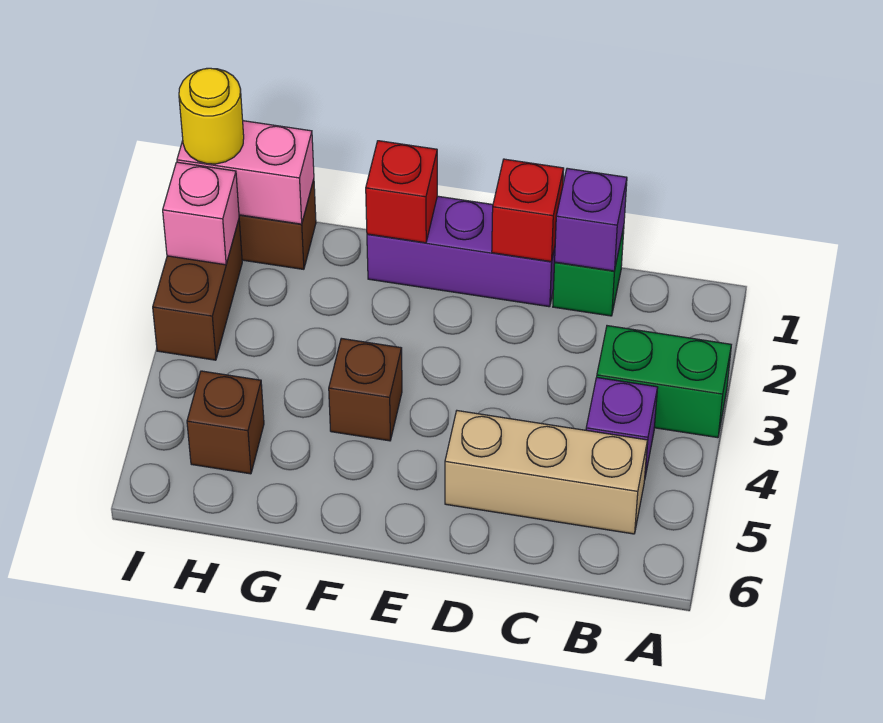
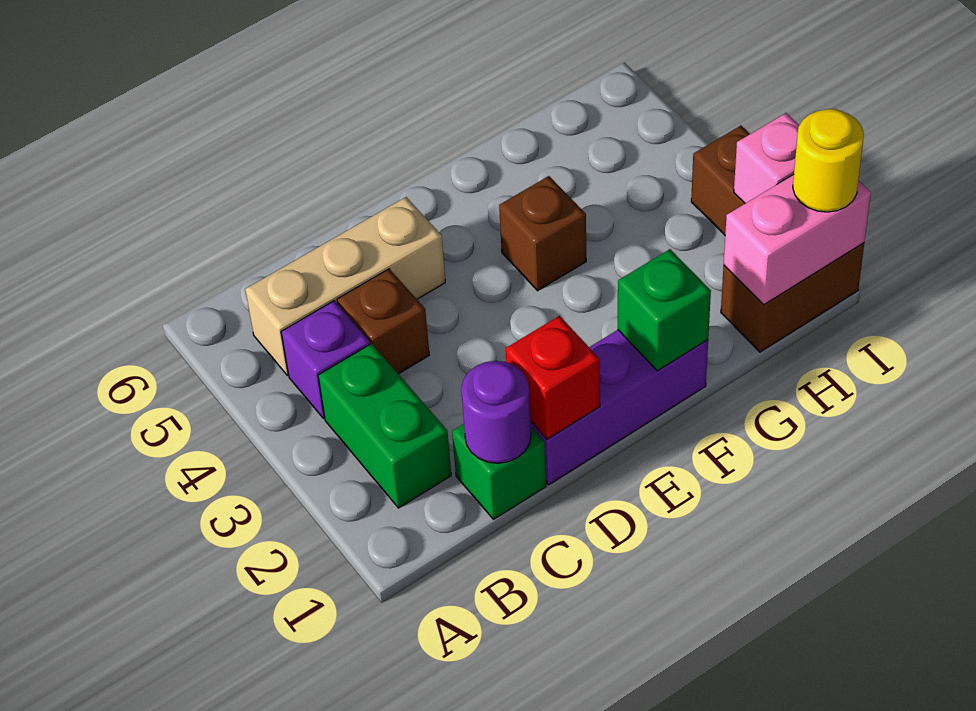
green 1x2 brick [597,326,731,438] -> green 1x2 brick turned to [318,344,451,508]
purple 1x1 brick [555,168,627,271] -> purple 1x1 round brick [461,361,531,463]
red 1x1 brick [366,141,437,243] -> green 1x1 brick [618,249,711,371]
brown 1x1 brick [187,371,264,474] -> brown 1x1 brick moved to [337,269,430,374]

